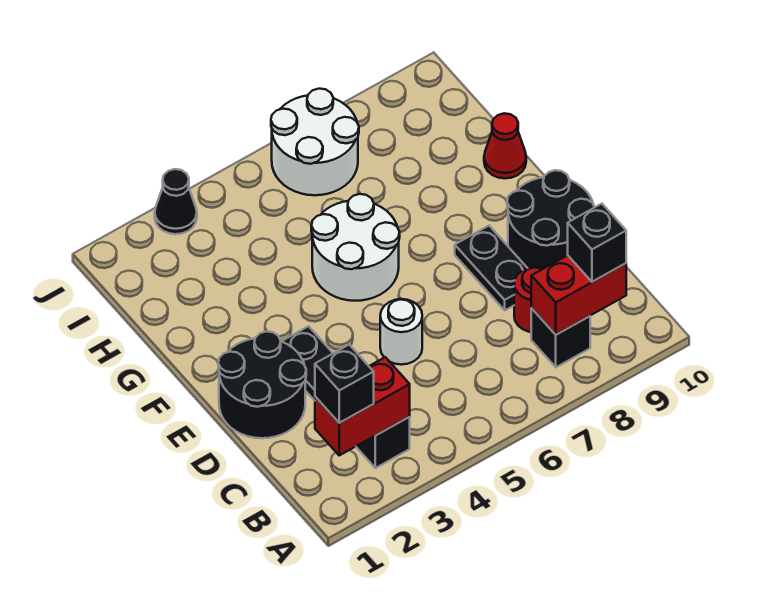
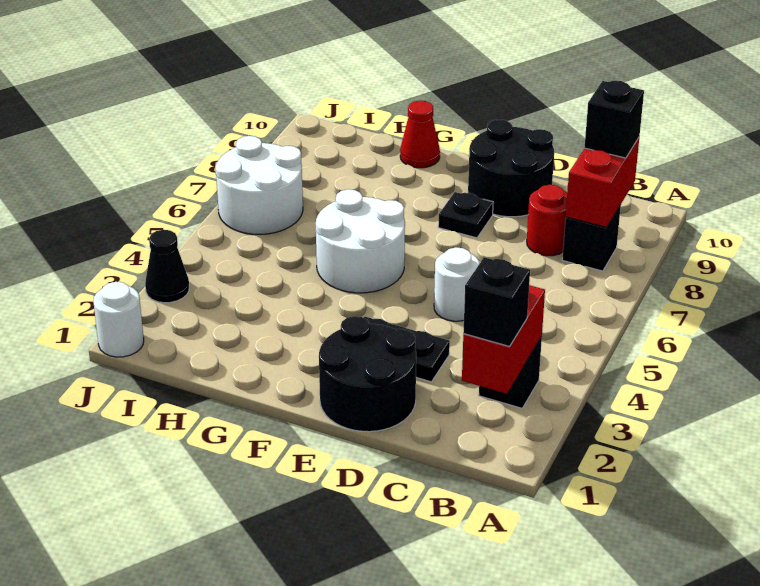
black 1x2 plate [455,226,527,310] -> black 1x1 plate [438,192,493,238]
none -> white 1x1 round brick [93,282,144,357]

